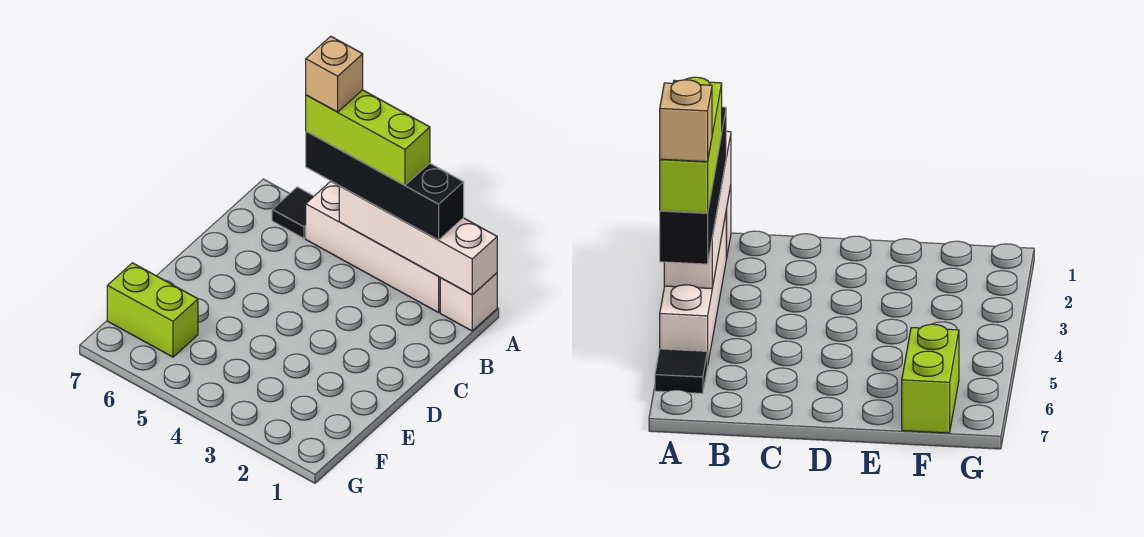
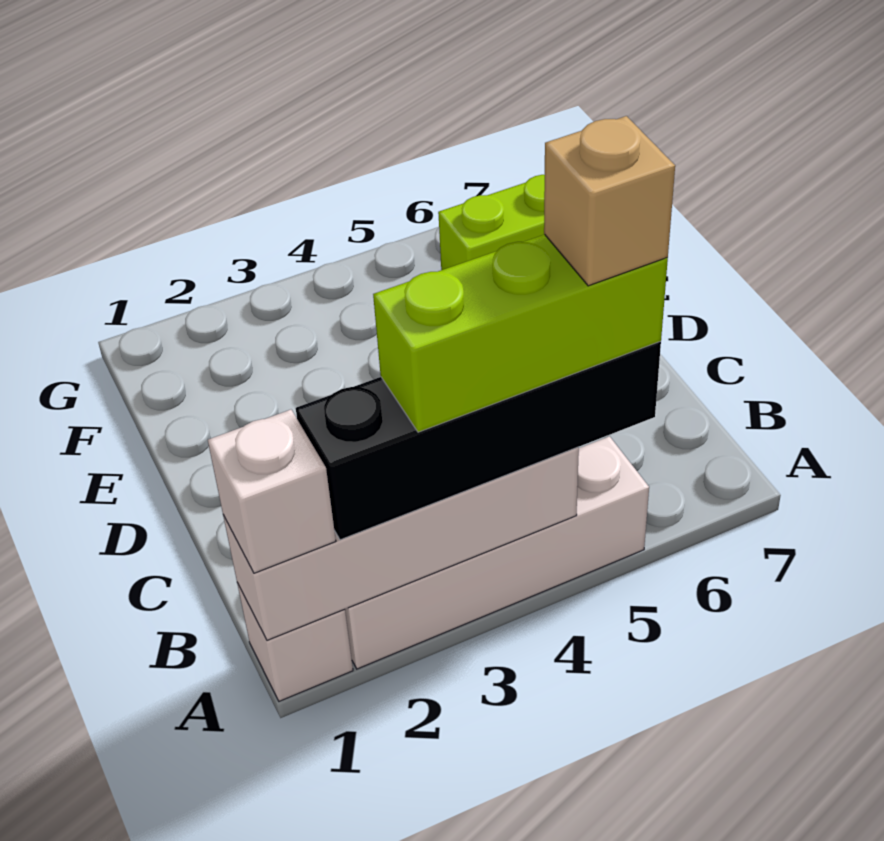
none -> white 1x1 brick [208,410,336,573]
black 1x1 tile [272,187,314,238] -> none

